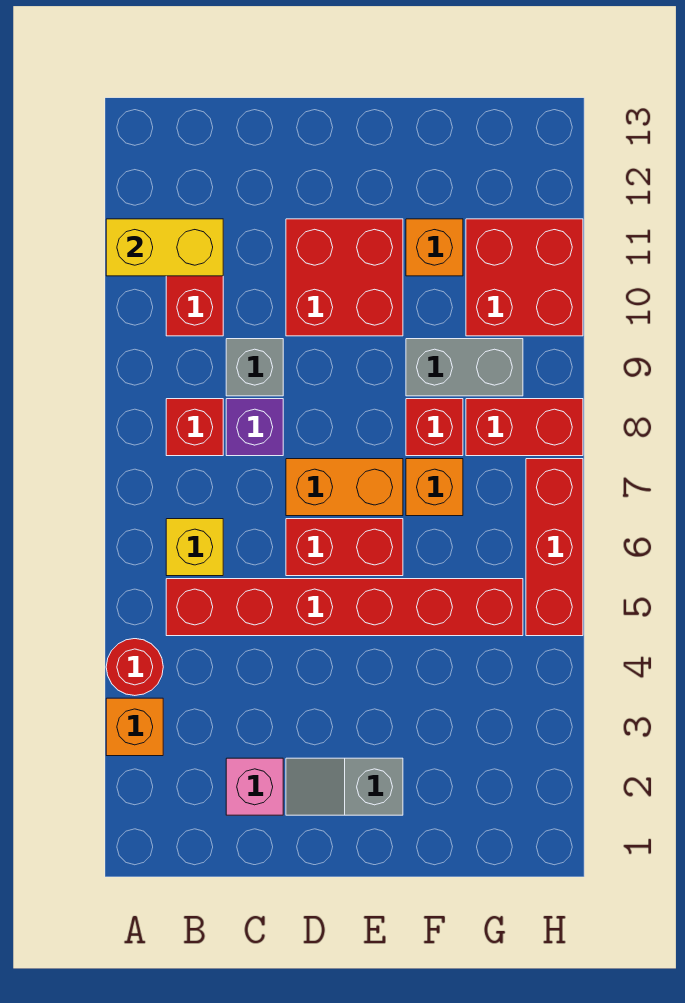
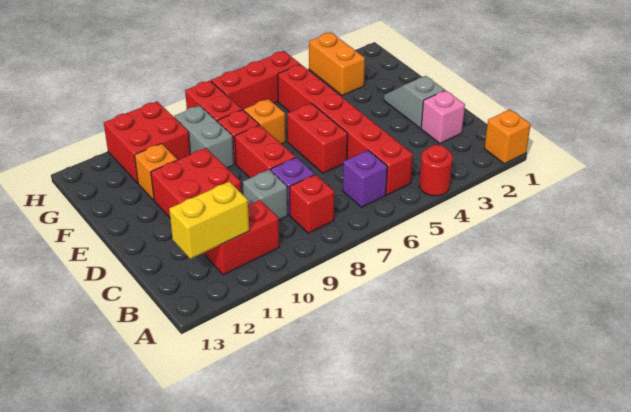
orange 1x1 brick [106,698,163,756] -> orange 1x1 brick moved to [484,109,531,164]
yellow 1x2 brick [106,219,223,276] -> yellow 1x2 brick turned to [169,182,249,259]
yellow 1x1 brick [166,519,223,576] -> purple 1x1 brick [343,150,387,207]
grey 1x2 slope [286,758,403,815] -> grey 1x2 slope turned to [384,76,445,128]
orange 1x2 brick [286,459,403,516] -> orange 1x2 brick moved to [309,32,365,95]
none -> red 1x2 brick [235,125,295,178]

